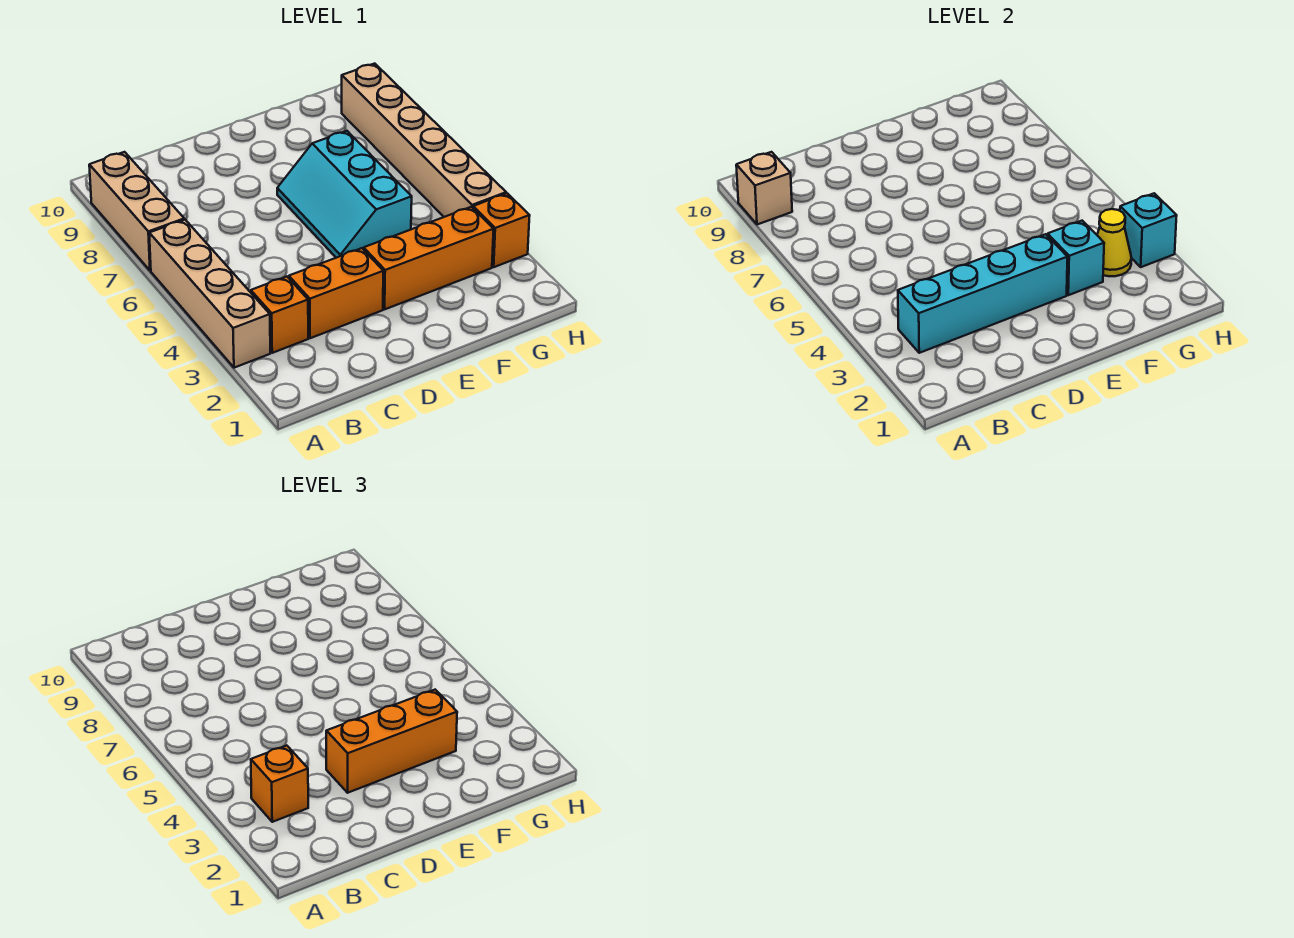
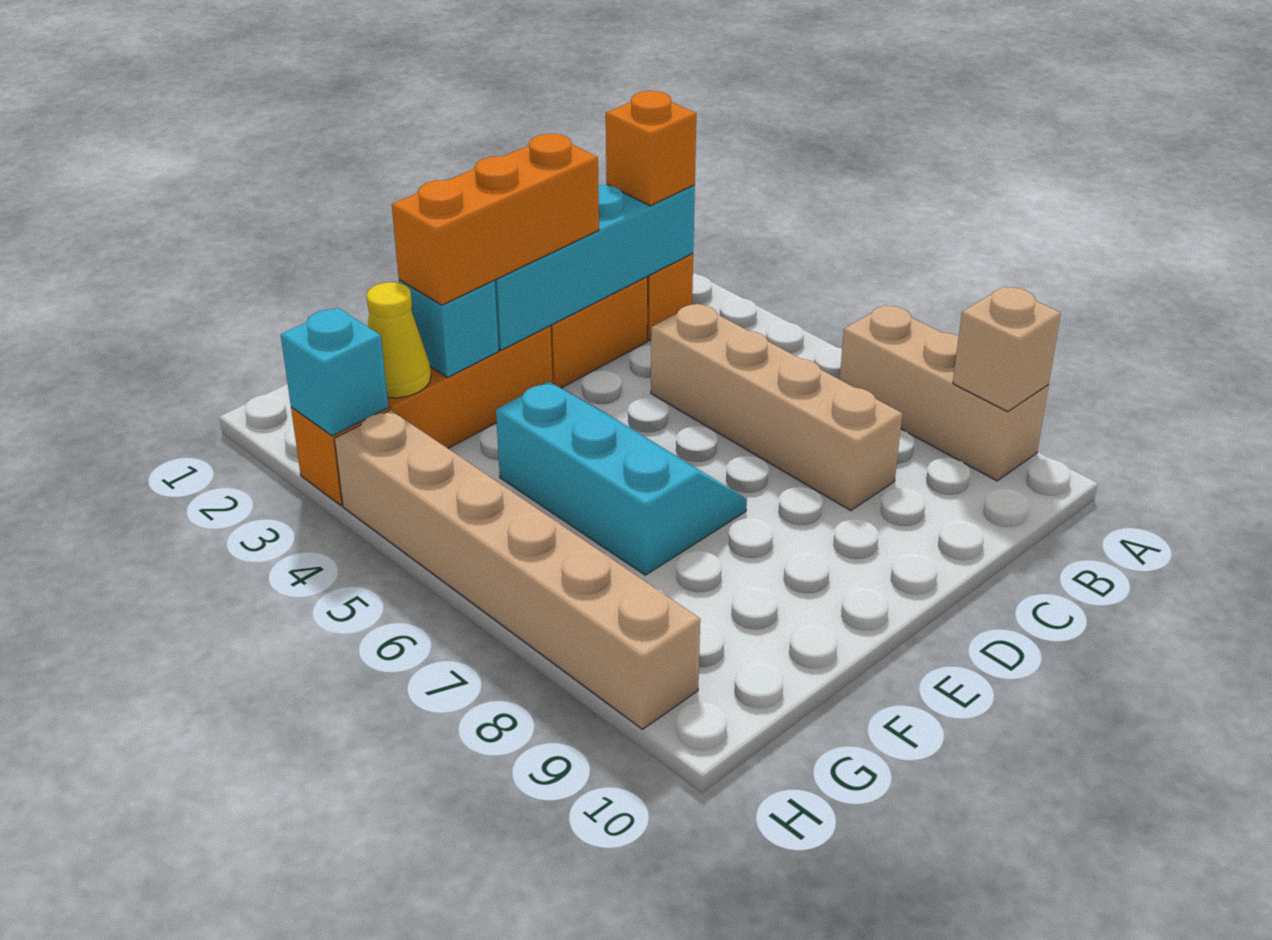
tan 1x4 brick [149,220,270,368] -> tan 1x4 brick moved to [651,303,902,511]

